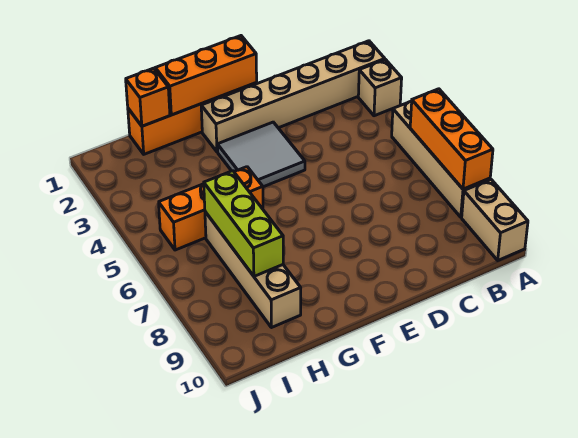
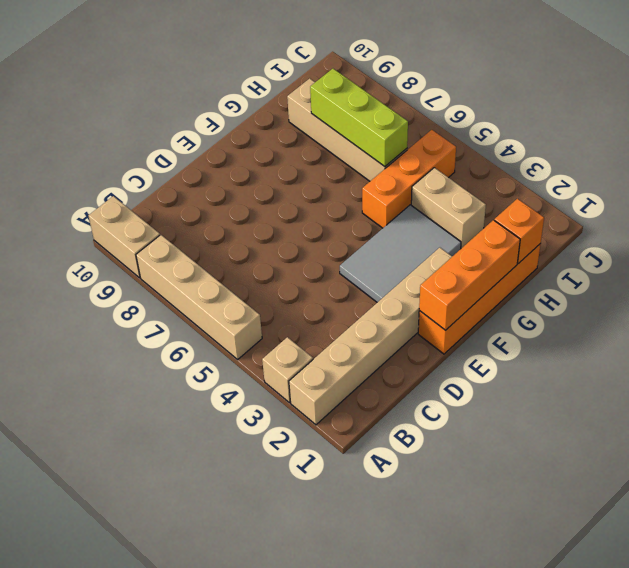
orange 1x3 brick [410,89,493,189] -> none
grey 2x2 tile [217,122,305,187] -> grey 2x3 tile [340,205,461,302]
none -> tan 1x2 brick [411,168,486,248]

